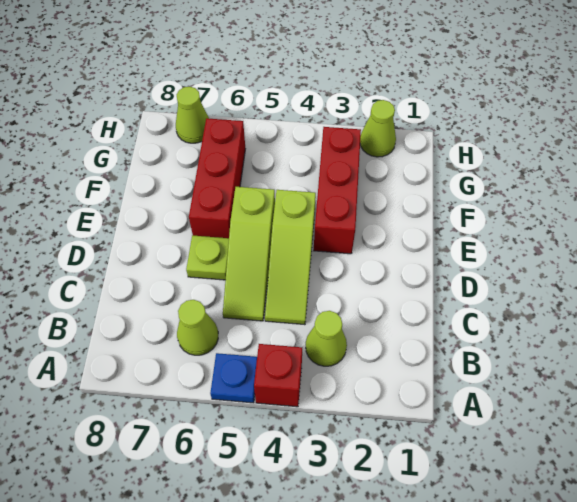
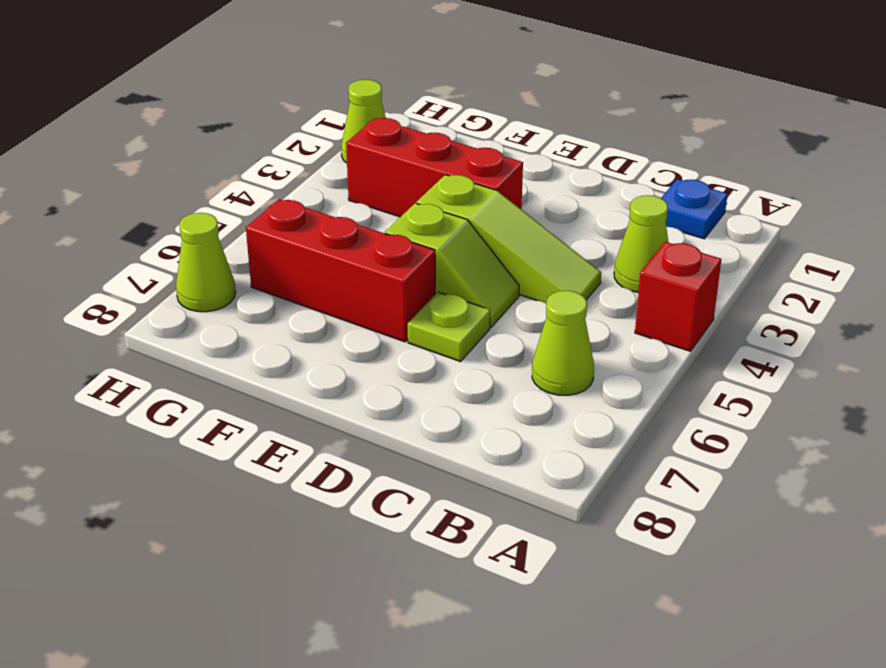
blue 1x1 plate [210,353,257,403] -> blue 1x1 plate moved to [661,179,728,239]
lime 1x3 slope [223,187,275,321] -> lime 1x2 slope [385,203,519,327]

